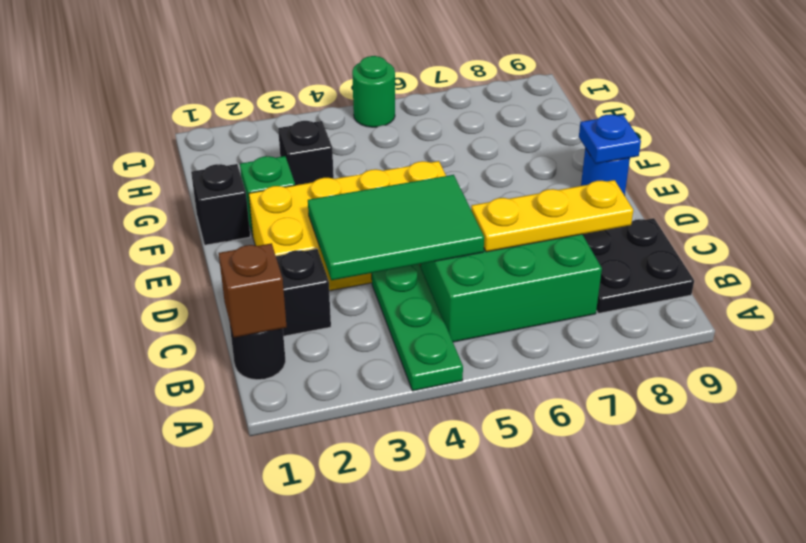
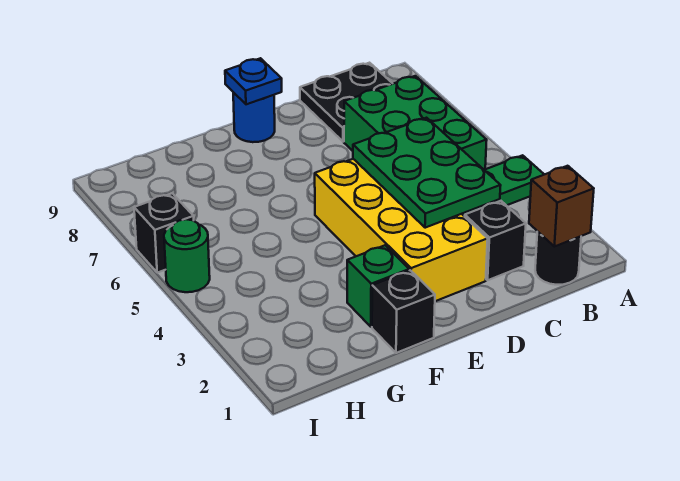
green 2x3 tile [308,175,484,280] -> green 2x3 plate [353,118,501,228]
yellow 1x3 plate [471,180,633,252] -> none
black 1x1 brick [278,121,334,185] -> black 1x1 brick moved to [134,193,194,273]

